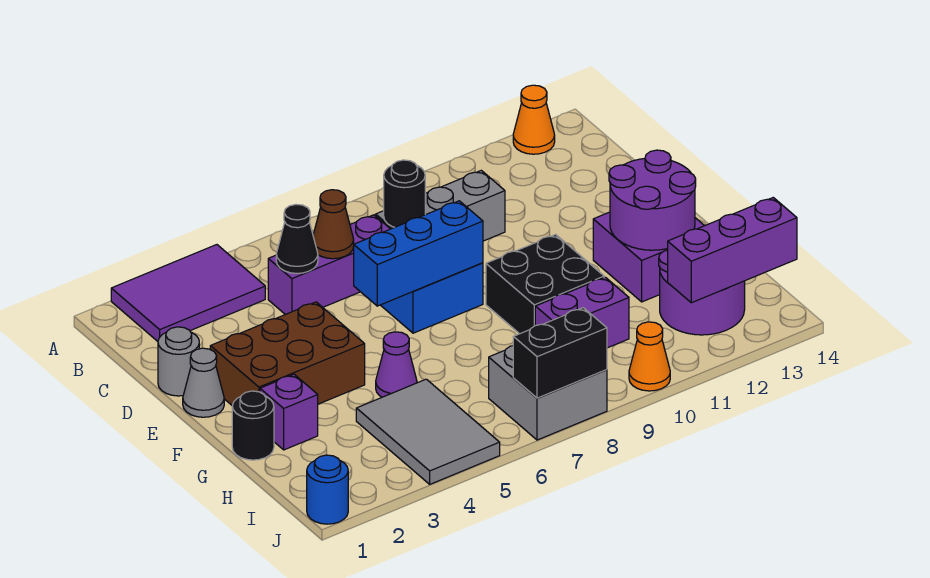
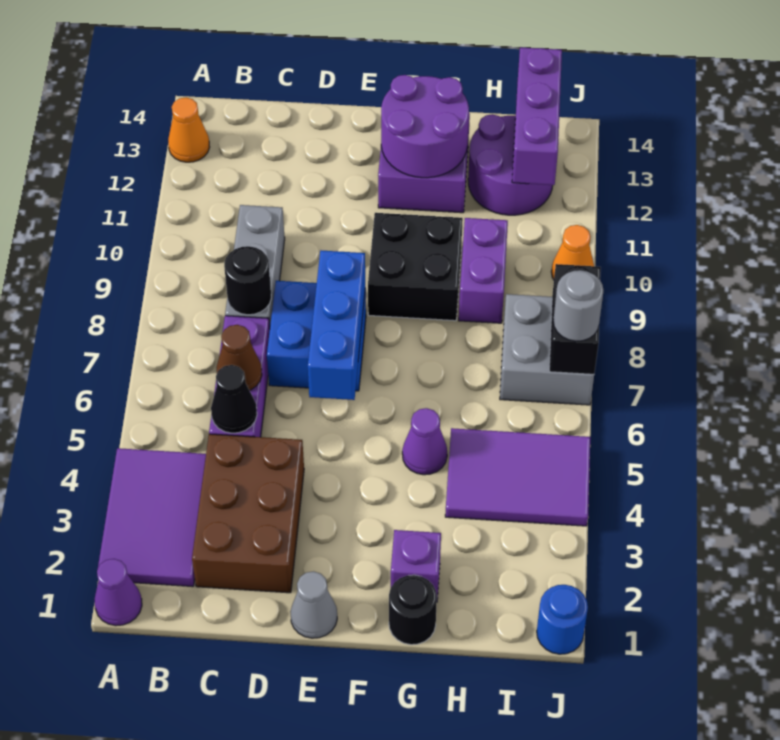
none -> purple 1x1 cone [95,559,142,626]
grey 1x1 round brick [158,327,199,396] -> grey 1x1 round brick moved to [553,270,604,341]
brown 2x3 brick [210,302,365,406] -> brown 2x3 brick moved to [192,434,304,593]
grey 2x3 tile [356,379,500,484] -> purple 2x3 tile [445,428,590,526]

